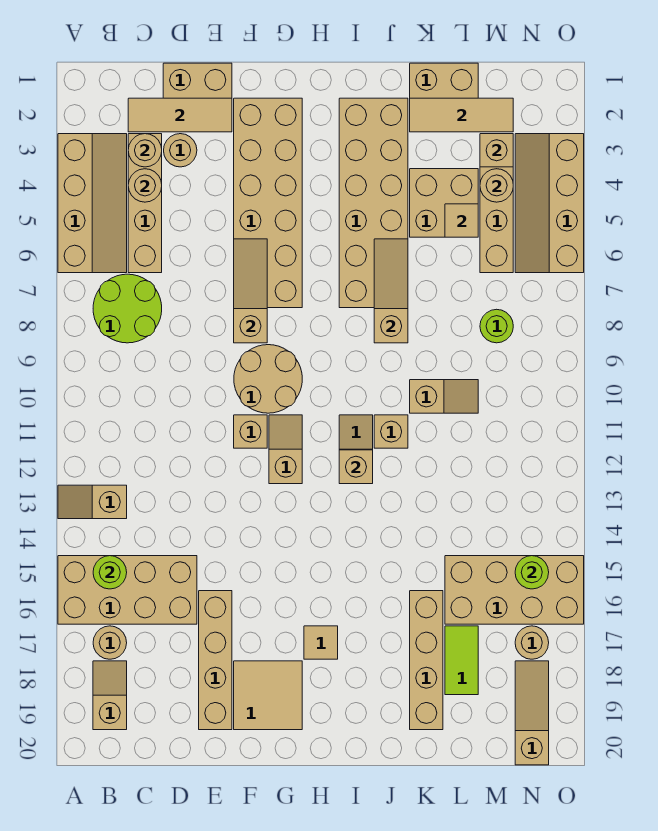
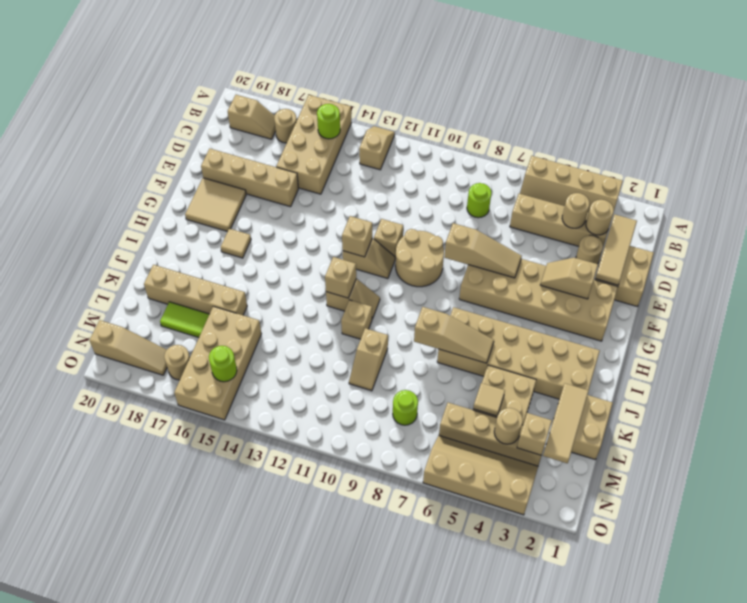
lime 2x2 round brick [93,274,162,343] -> lime 1x1 round brick [467,183,492,218]
none -> tan 1x2 slope [540,258,598,299]
none -> tan 1x1 brick [342,216,372,257]

